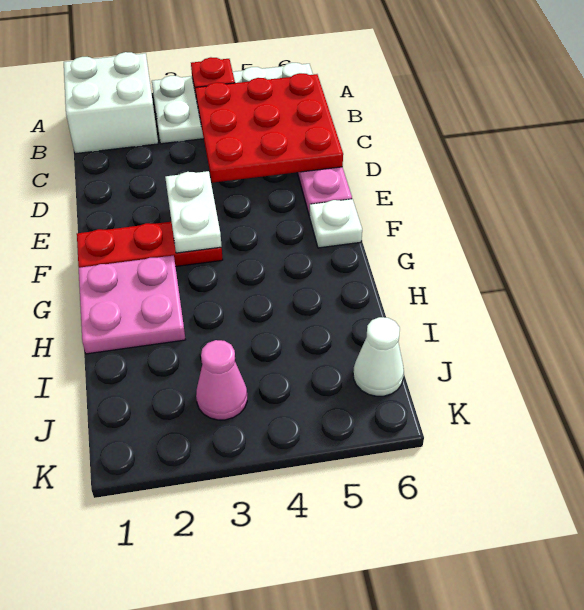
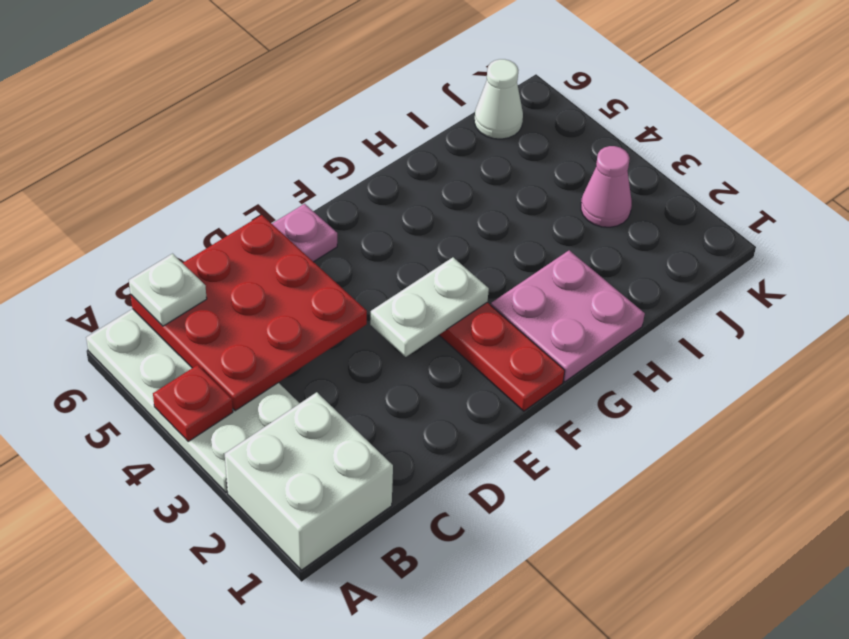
white 1x1 plate [309,199,362,248] -> white 1x1 plate moved to [129,254,207,326]

